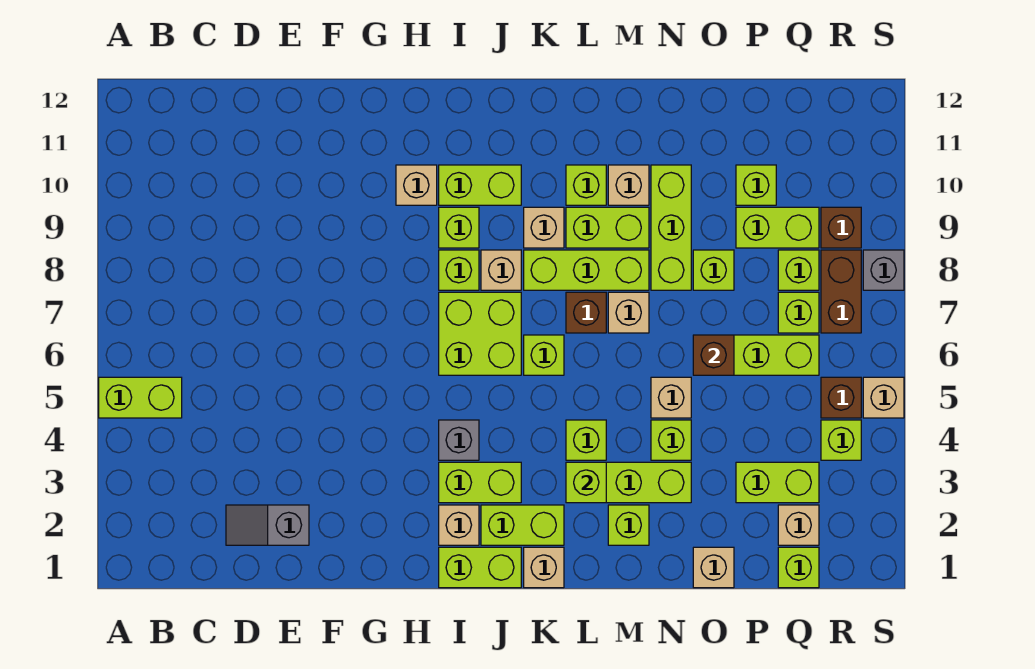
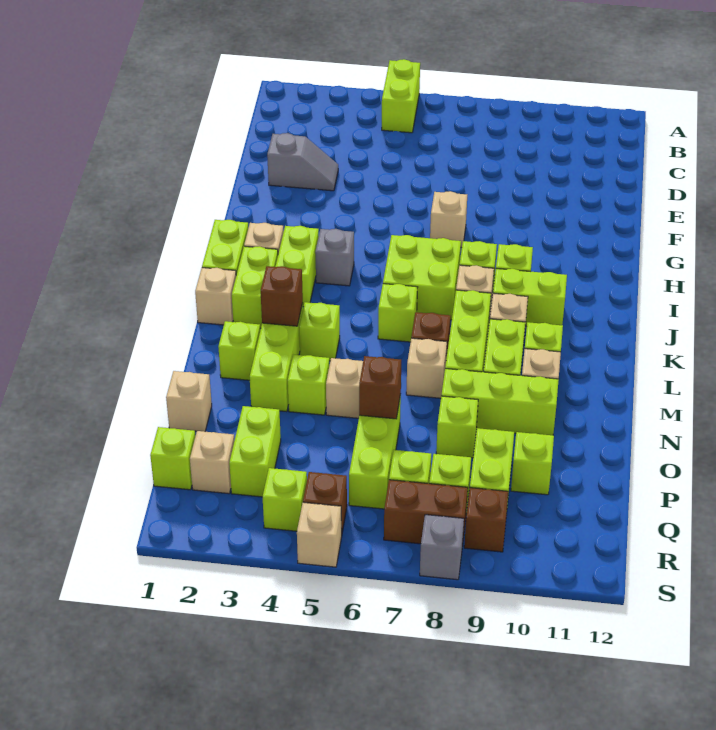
grey 1x2 slope [226,505,309,545] -> grey 1x2 slope turned to [267,133,338,191]
tan 1x1 brick [396,165,437,205] -> tan 1x1 brick moved to [430,191,467,248]
lime 1x2 brick [439,165,521,205] -> lime 1x2 brick turned to [493,269,567,327]
lime 1x1 brick [566,462,606,503] -> brown 1x1 brick [261,266,303,326]

